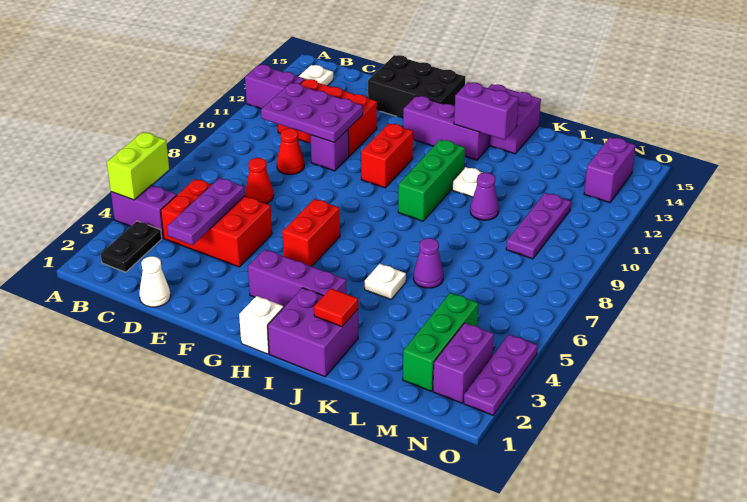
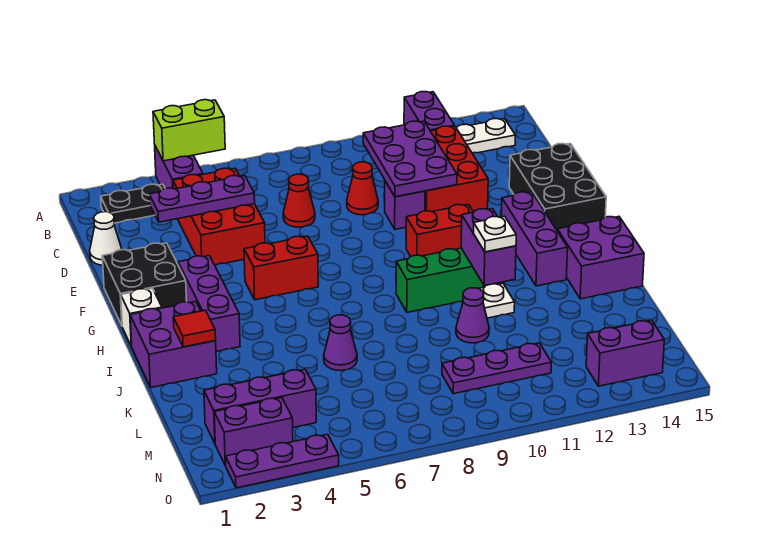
none -> black 2x2 brick [102,243,187,326]
purple 1x2 brick [454,82,519,140] -> purple 1x2 brick moved to [461,209,516,286]
white 1x1 plate [365,264,406,299] -> white 1x1 plate moved to [474,216,516,252]
green 1x3 brick [403,293,478,391] -> purple 1x3 brick [204,369,316,443]

